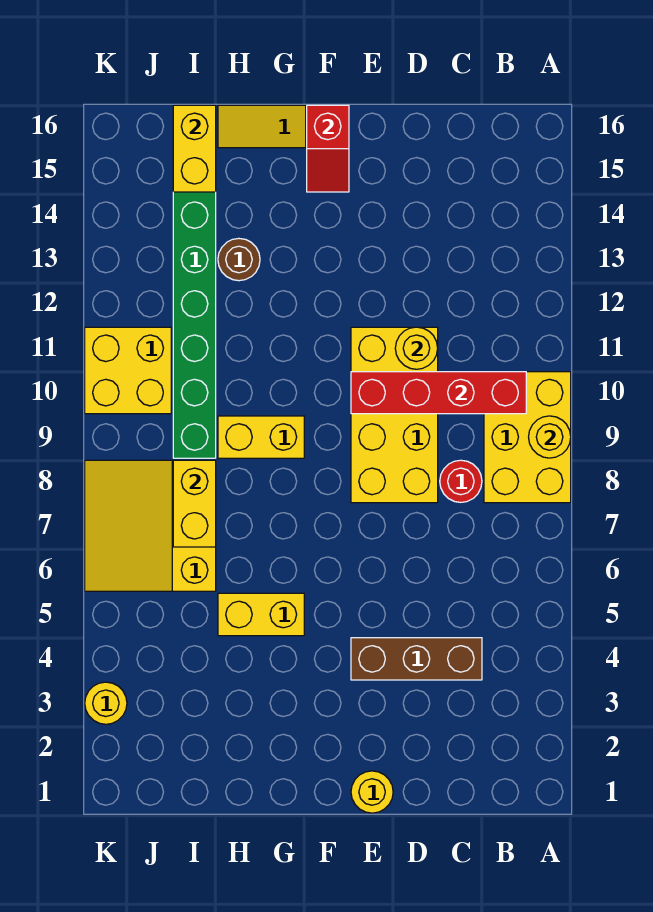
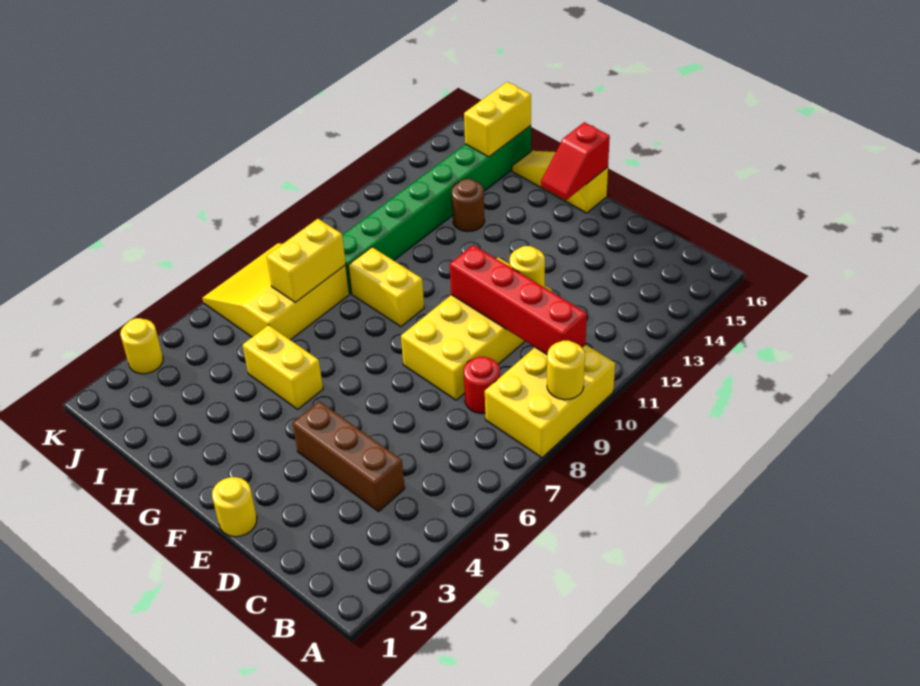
yellow 2x2 brick [85,327,171,414] -> none

